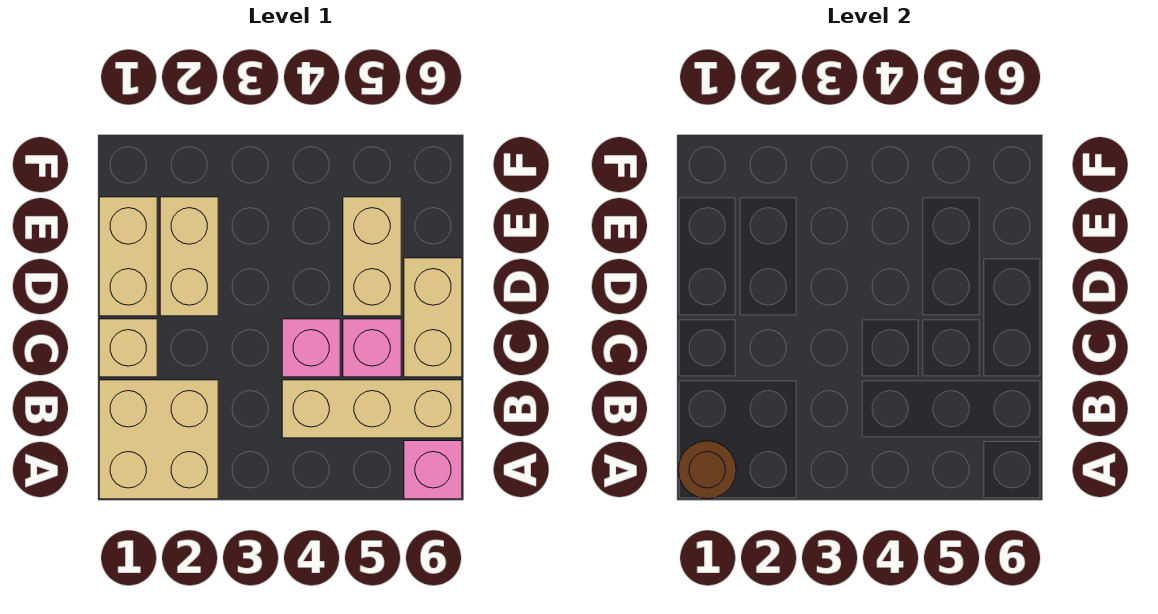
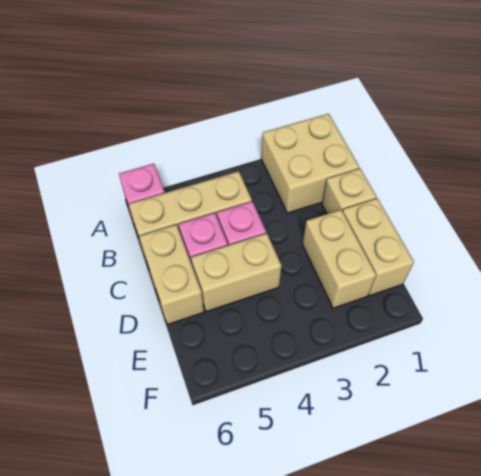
brown 1x1 round brick [678,441,736,499] -> none
tan 1x2 brick [343,197,401,316] -> tan 1x2 brick turned to [191,233,281,312]

